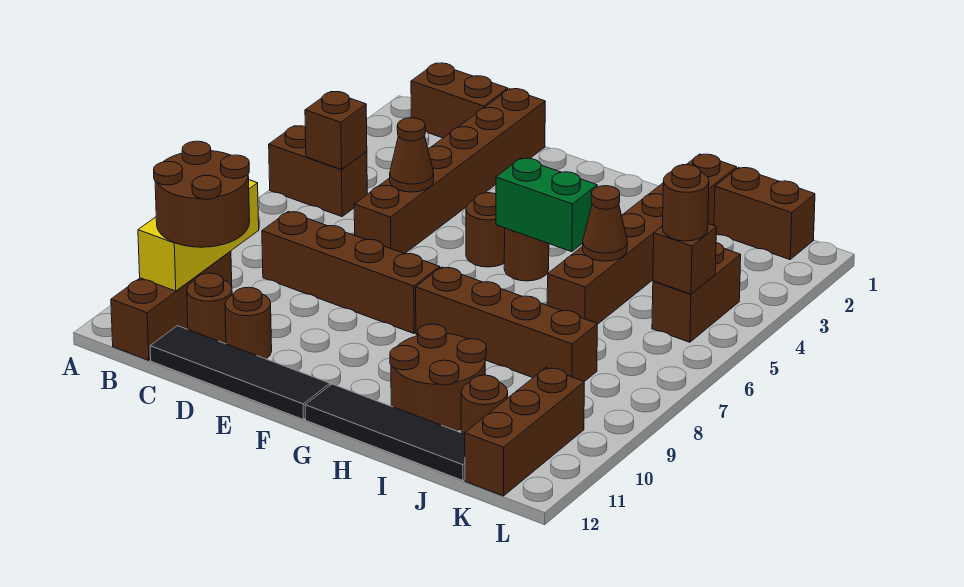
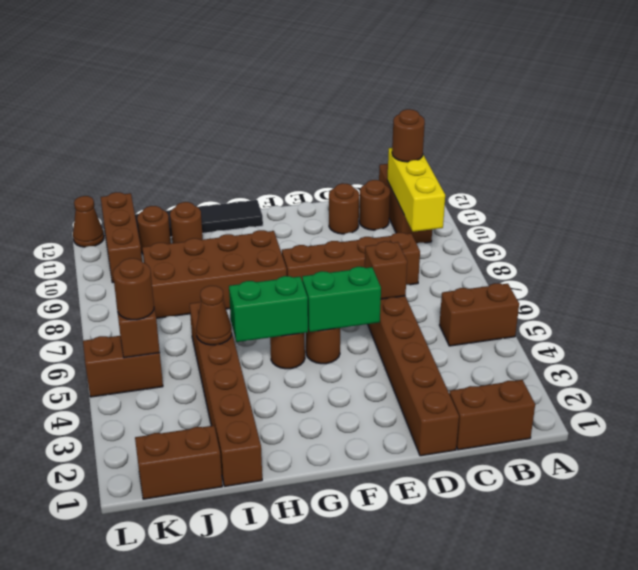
brown 1x1 brick [305,92,367,169] -> brown 1x1 brick moved to [365,241,407,299]
brown 2x2 round brick [154,141,250,247] -> brown 1x1 round brick [392,109,425,162]
black 1x4 tile [150,326,330,420] -> none
brown 1x1 cone [390,118,434,192] -> brown 1x1 cone moved to [73,196,104,247]
none -> green 1x2 brick [302,267,381,332]
brown 1x4 brick [416,267,597,382] -> brown 2x4 brick [142,230,287,318]
brown 2x2 round brick [390,324,486,431] -> brown 1x1 round brick [170,202,203,243]
brown 1x2 brick [652,243,741,342] -> brown 1x2 brick turned to [83,336,163,397]

